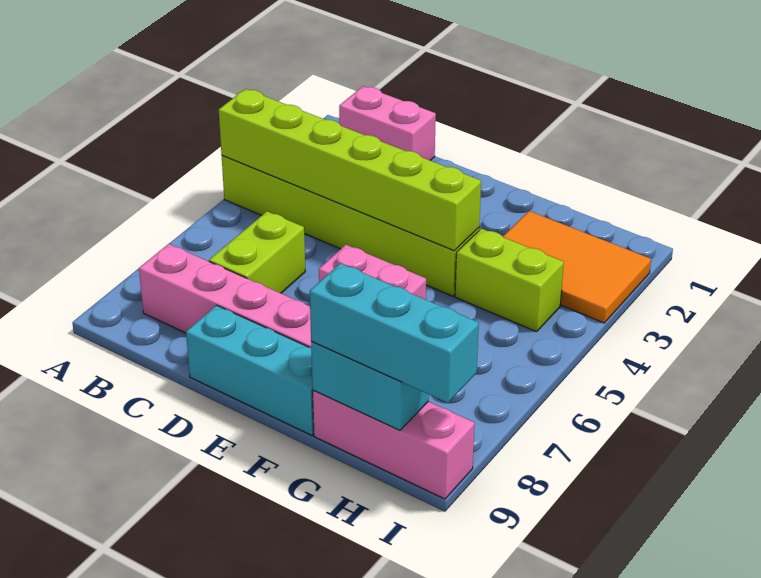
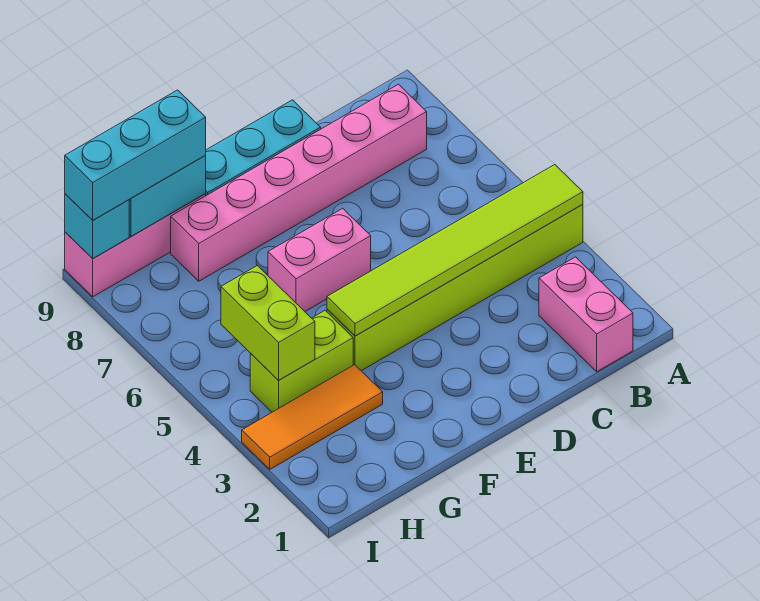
lime 1x6 brick [219,89,481,251] -> lime 1x6 tile [327,165,583,336]
pink 1x2 brick [339,86,436,161] -> pink 1x2 brick turned to [539,257,633,372]
lime 1x2 brick [209,211,305,293] -> lime 1x2 brick moved to [221,266,315,380]
orange 2x3 tile [503,211,651,323] -> orange 1x3 tile [242,365,383,469]
none -> cyan 1x1 brick [65,194,129,259]

